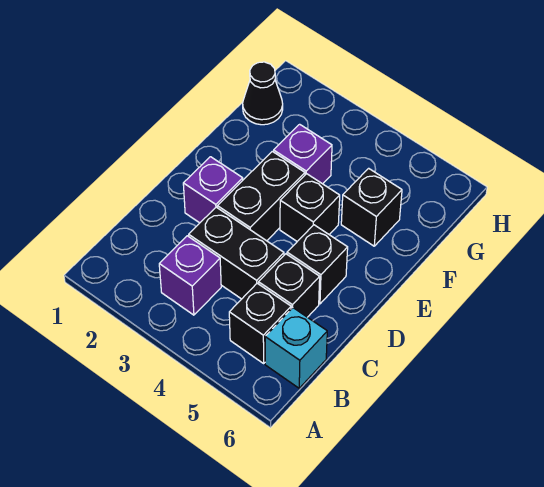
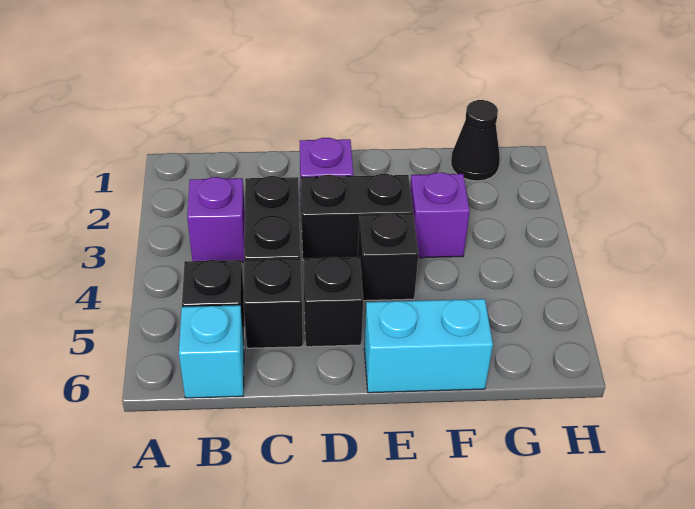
none -> cyan 1x2 brick [364,299,493,393]
black 1x1 brick [341,168,402,246] -> none

